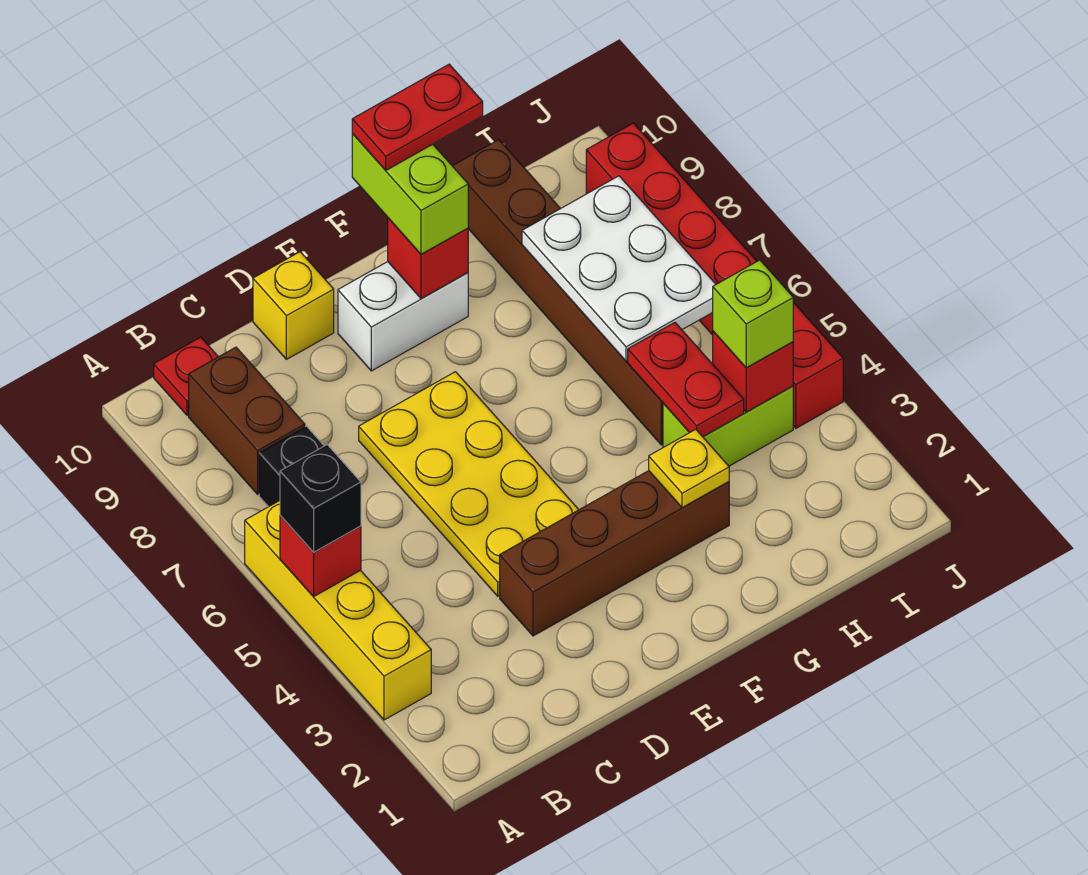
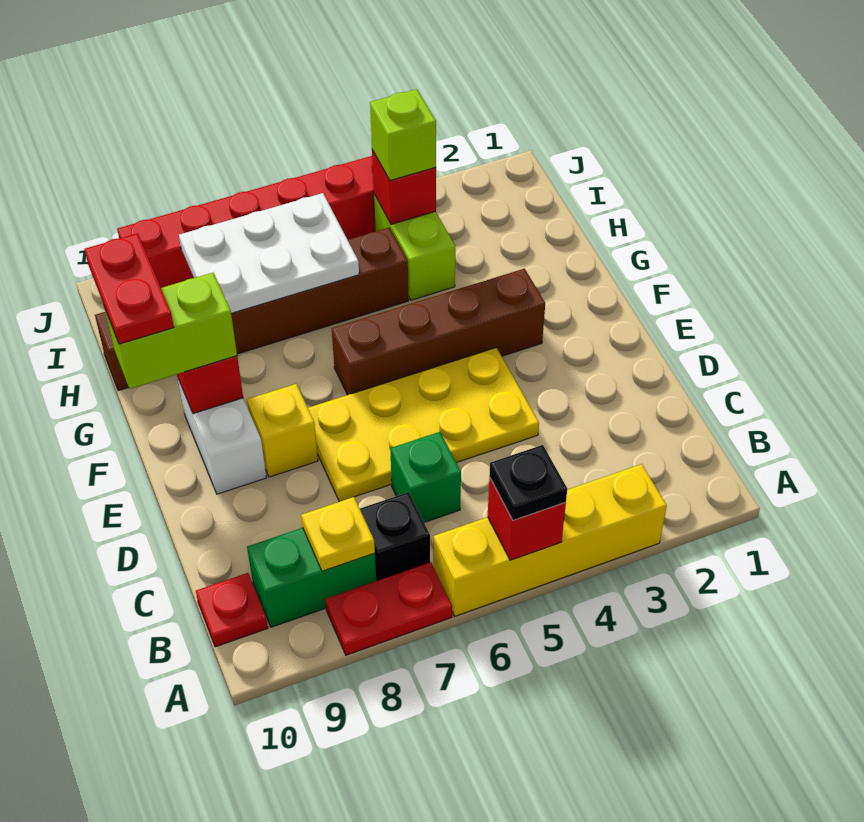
black 1x1 brick [280,445,361,552] -> black 1x1 plate [489,445,567,520]
brown 1x2 brick [189,347,305,494] -> green 1x2 brick [247,528,376,627]
none -> green 1x1 brick [390,432,461,522]
brown 1x4 brick [500,471,729,636] -> brown 1x4 brick turned to [332,269,545,395]
yellow 1x1 brick [253,252,334,359] -> yellow 1x1 brick moved to [247,384,318,477]
yellow 1x1 plate [649,429,729,508] -> yellow 1x1 plate moved to [301,497,375,571]
red 1x2 plate [628,323,744,437] -> red 1x2 plate moved to [325,562,452,655]

